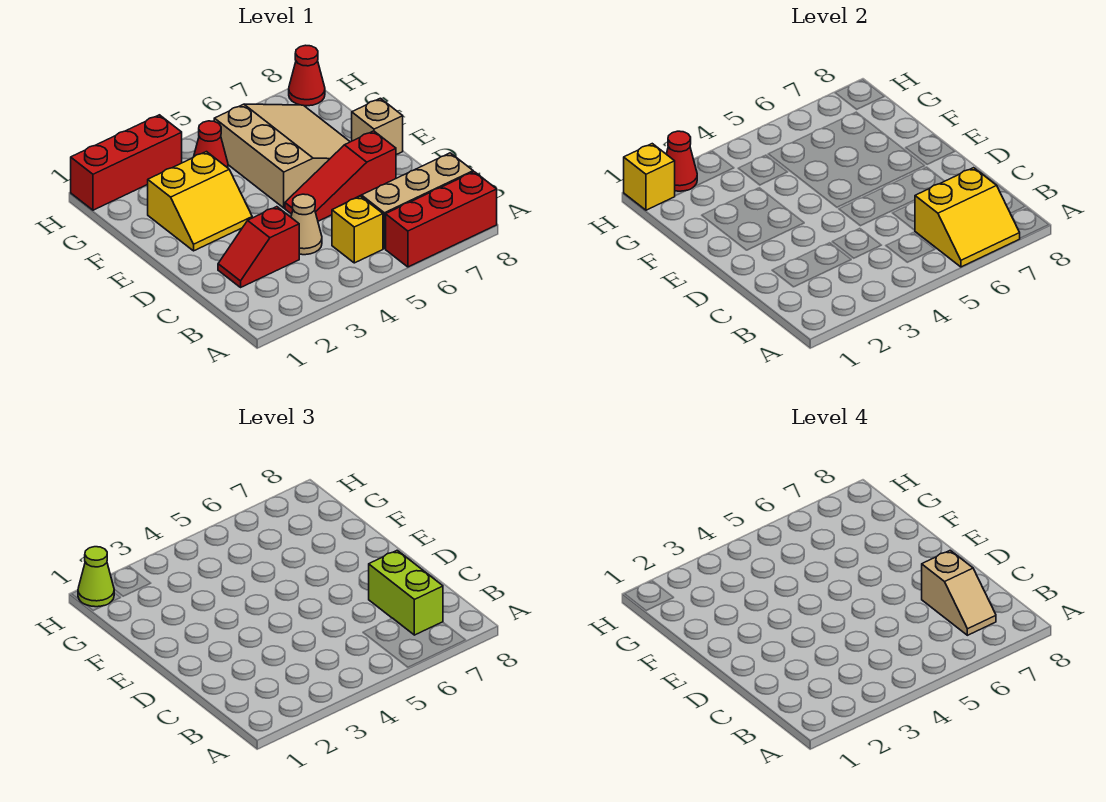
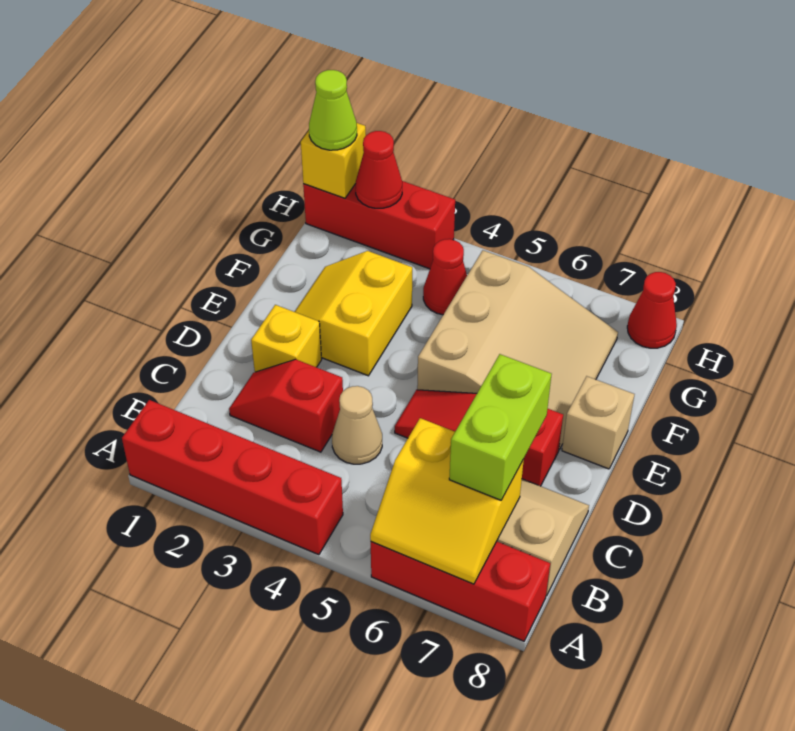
none -> red 1x4 brick [122,400,343,555]
yellow 1x1 brick [332,196,383,263] -> yellow 1x1 brick moved to [251,305,322,372]
tan 1x2 slope [922,550,996,635] -> none
yellow 2x2 slope [148,152,252,251] -> yellow 2x2 slope turned to [295,251,412,376]

